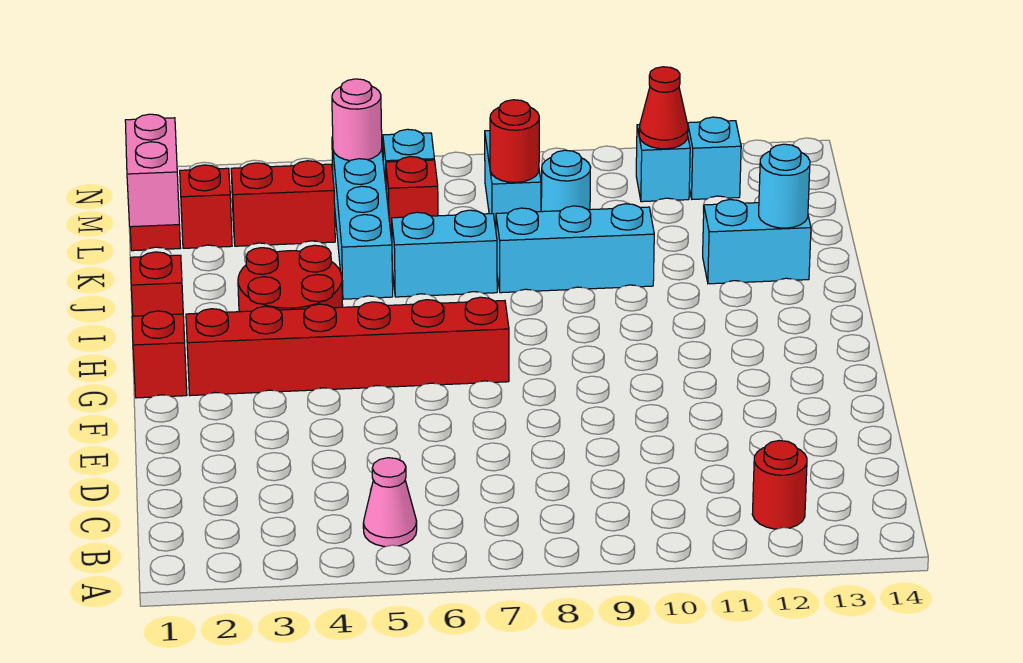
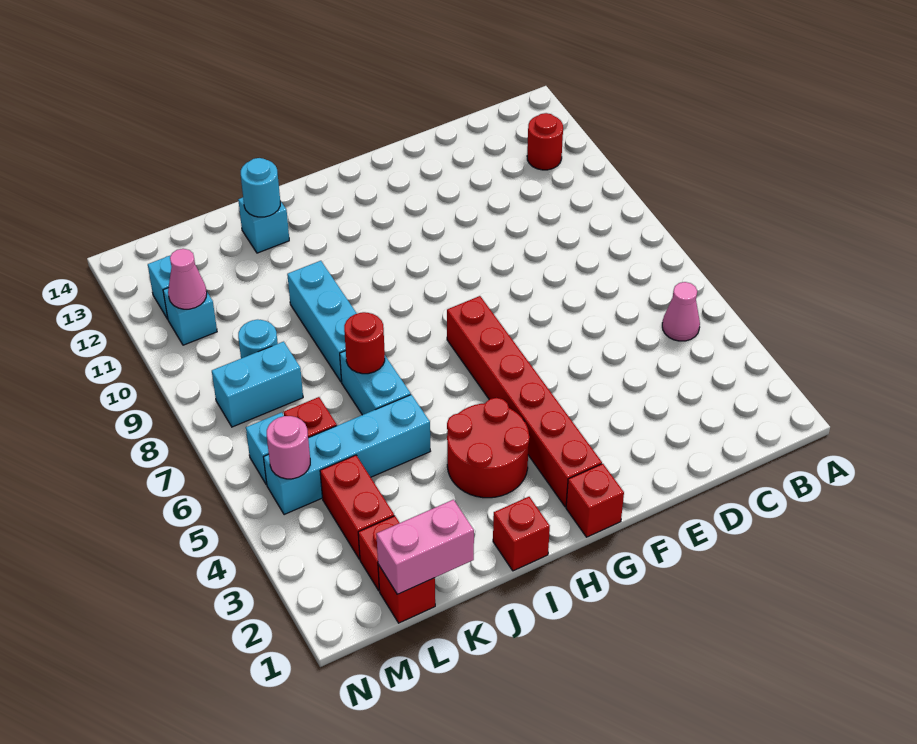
cyan 1x2 brick [703,200,811,284] -> cyan 1x1 brick [238,198,289,253]
red 1x1 round brick [490,100,539,183] -> red 1x1 round brick moved to [344,312,385,374]
red 1x1 cone [639,67,688,149] -> pink 1x1 cone [168,249,207,309]

